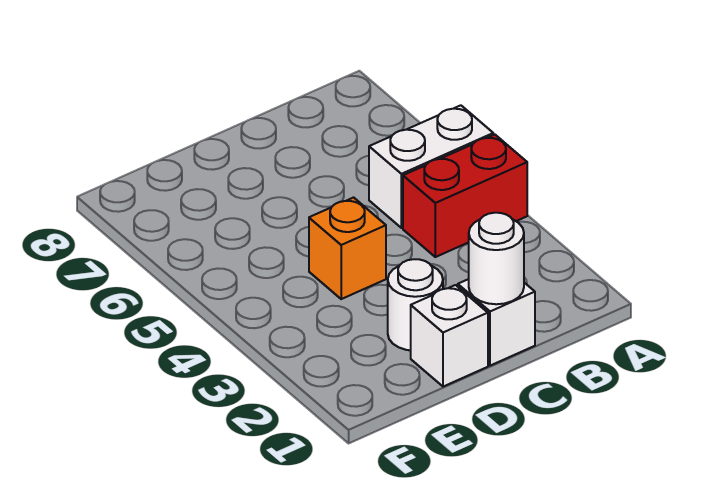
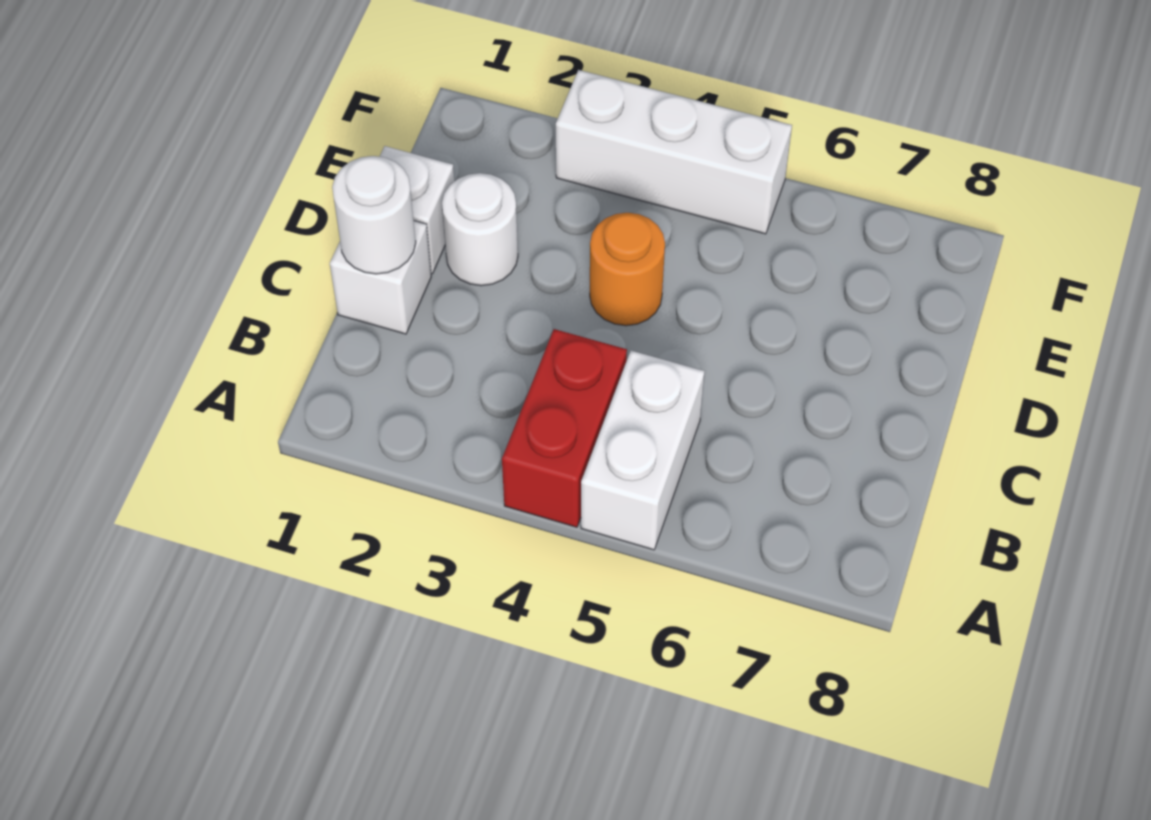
orange 1x1 brick [309,198,386,299] -> orange 1x1 round brick [590,213,665,326]
none -> white 1x3 brick [556,70,792,234]

